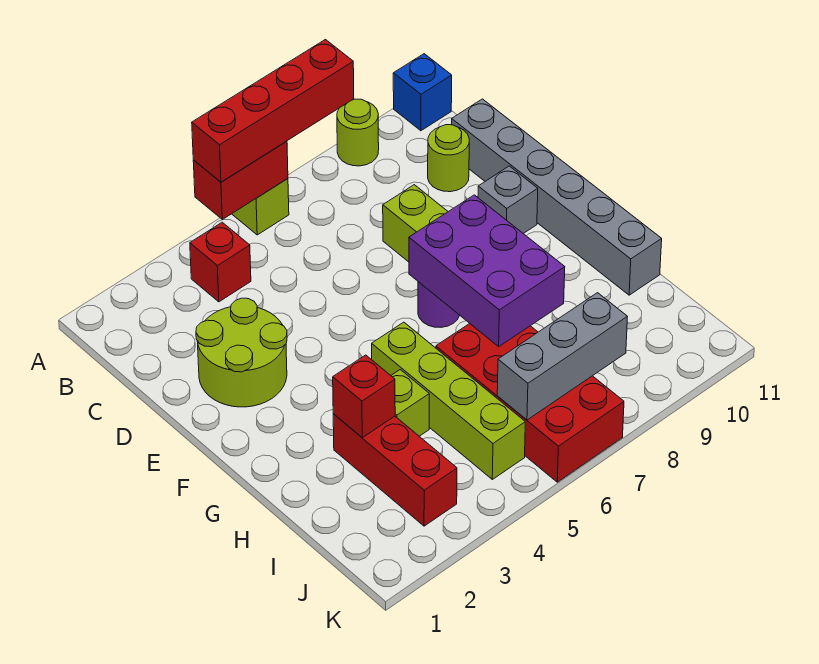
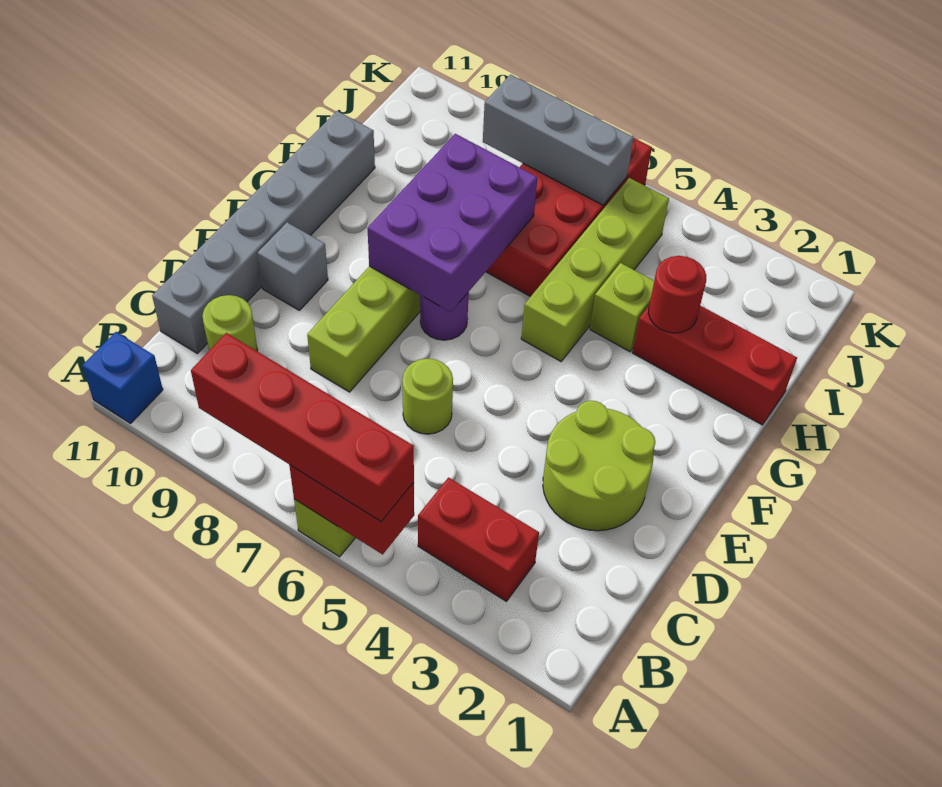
lime 1x1 round brick [337,99,379,166] -> lime 1x1 round brick moved to [402,359,453,434]
red 1x1 brick [190,222,251,302] -> red 1x2 brick [418,478,539,601]
red 1x3 brick [333,414,457,526] -> red 1x3 brick turned to [632,306,797,425]
red 1x1 brick [333,355,395,438] -> red 1x1 round brick [649,256,706,333]

